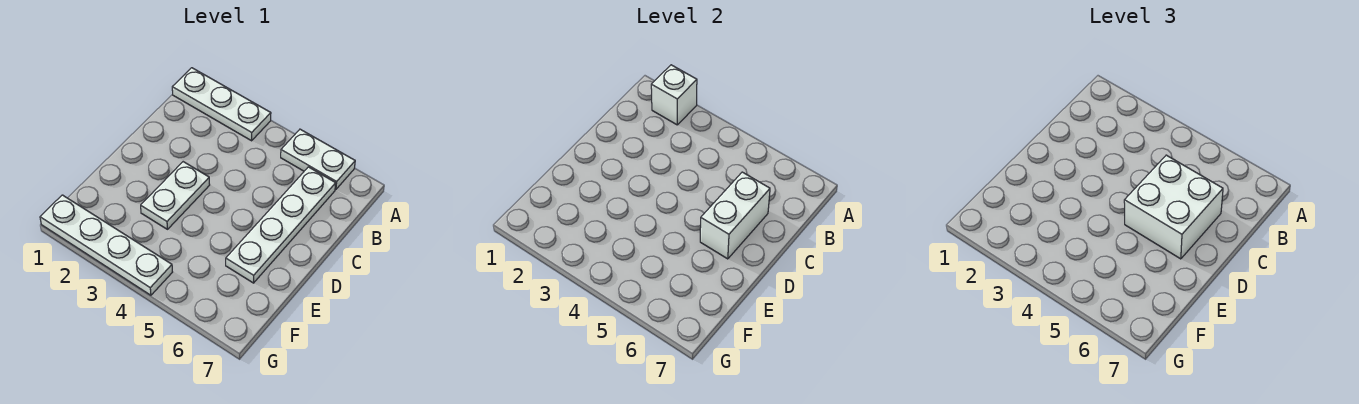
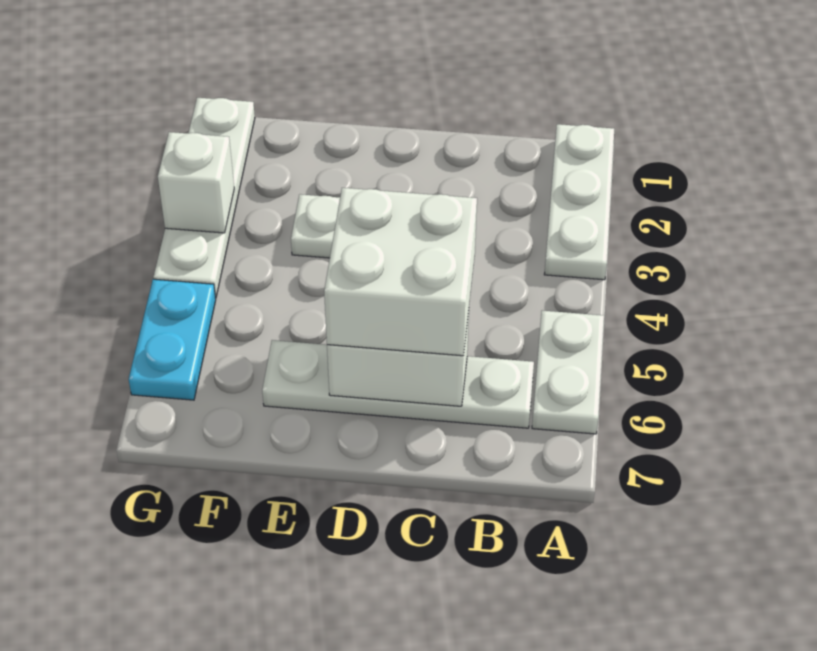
white 1x1 brick [651,65,697,125] -> white 1x1 brick moved to [158,132,234,233]
none -> cyan 1x2 plate [129,279,216,400]

